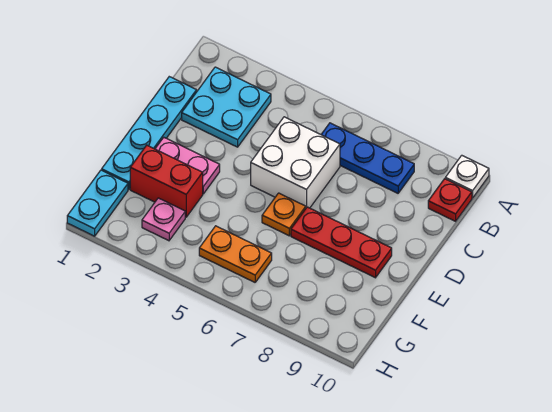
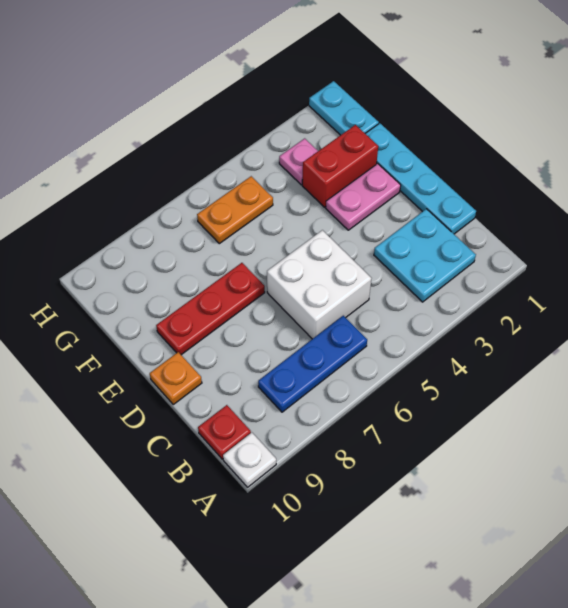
orange 1x1 plate [262,193,306,236] -> orange 1x1 plate moved to [150,352,202,404]

